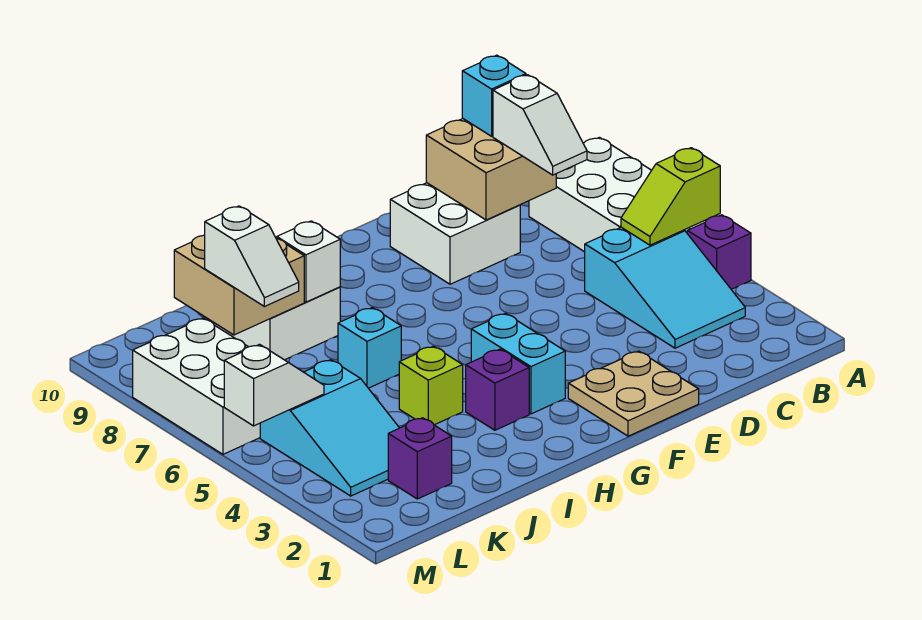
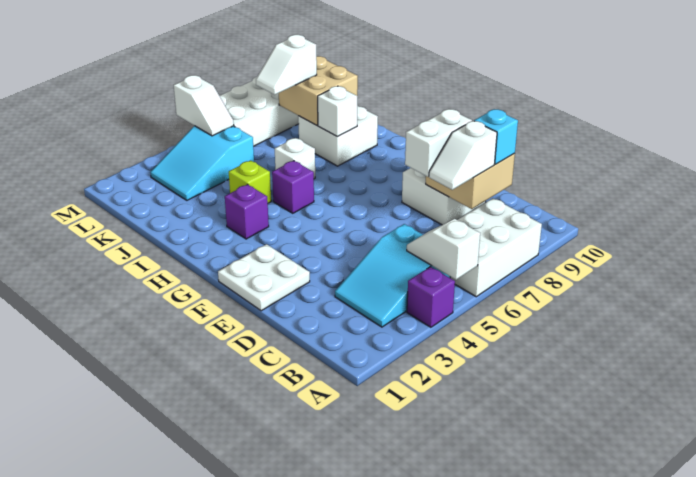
lime 1x2 slope [621,148,720,245] -> white 1x2 slope [407,219,480,280]
none -> white 1x2 brick [405,109,472,177]
tan 2x2 plate [568,351,699,436] -> white 2x2 plate [218,244,310,311]
cyan 1x2 brick [471,313,565,414] -> none
cyan 1x1 brick [338,308,401,388] -> white 1x1 brick [275,138,315,179]
purple 1x1 brick [388,418,452,499] -> purple 1x1 brick moved to [272,161,314,213]

